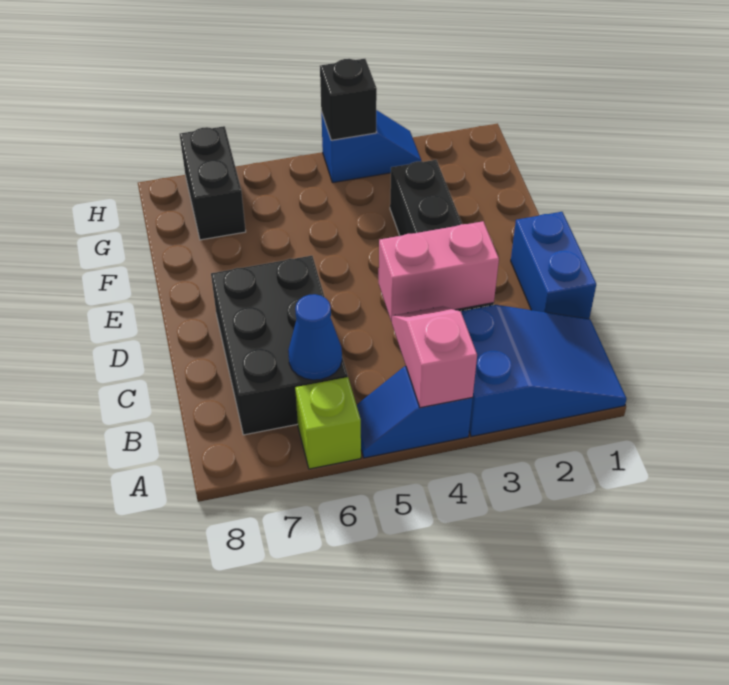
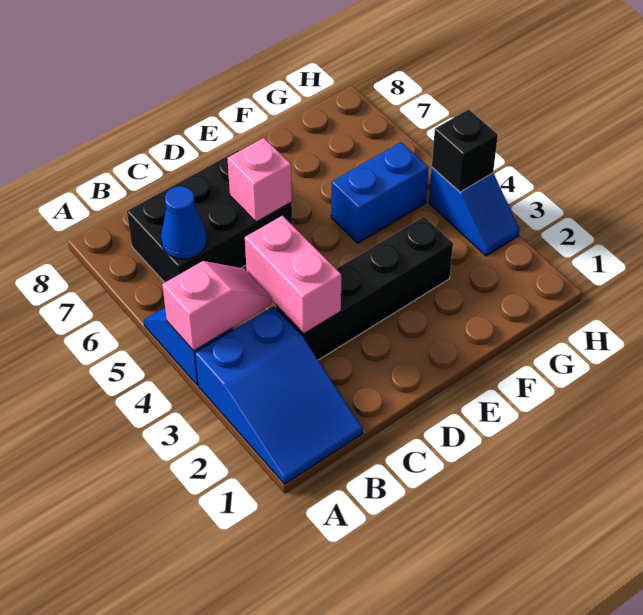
lime 1x1 brick [295,377,361,469] -> none
blue 1x2 brick [511,212,596,319] -> blue 1x2 brick moved to [331,142,429,243]
none -> pink 1x1 brick [227,138,292,222]
black 1x2 brick [180,126,246,240] -> none

